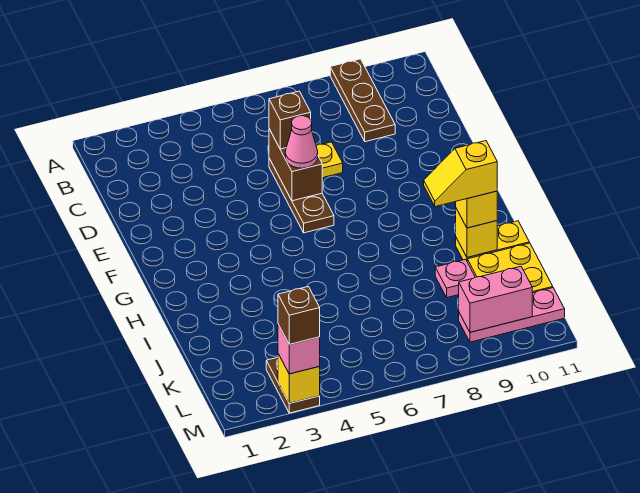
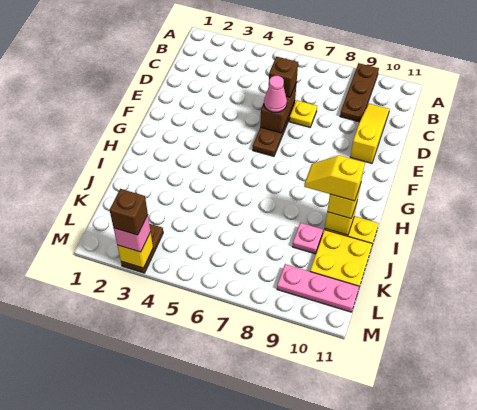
none -> yellow 1x3 slope [350,104,389,163]
pink 1x2 brick [459,266,532,332] -> none

